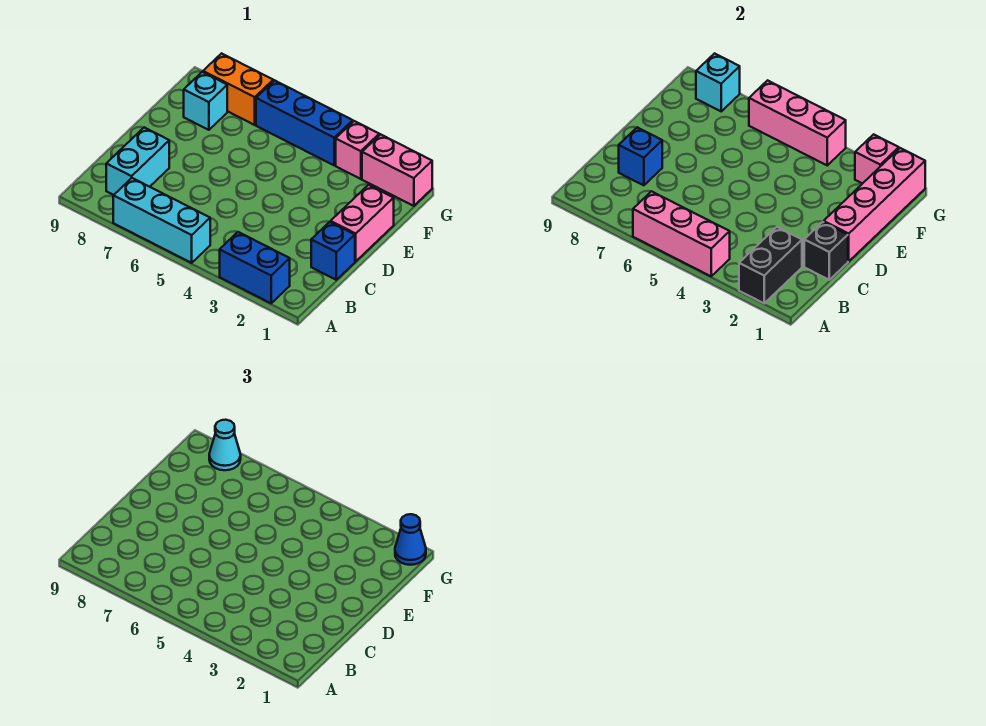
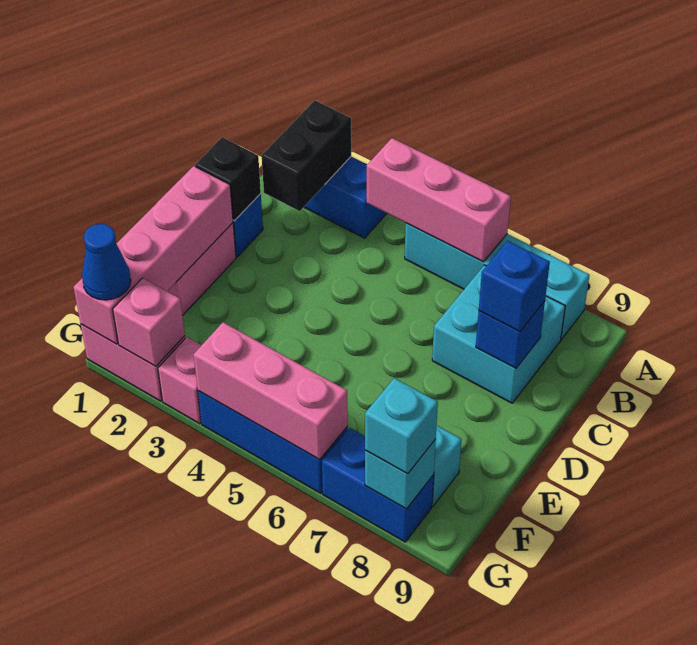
cyan 1x3 brick [113,178,210,263] -> cyan 1x4 brick [405,223,589,339]
cyan 1x2 brick [106,127,169,195] -> cyan 2x2 brick [432,265,565,403]
none -> blue 1x1 brick [479,241,550,331]
orange 1x2 brick [203,53,273,125] -> blue 1x2 brick [322,428,434,542]
cyan 1x1 cone [209,420,241,470] -> cyan 1x1 brick [365,378,438,474]

